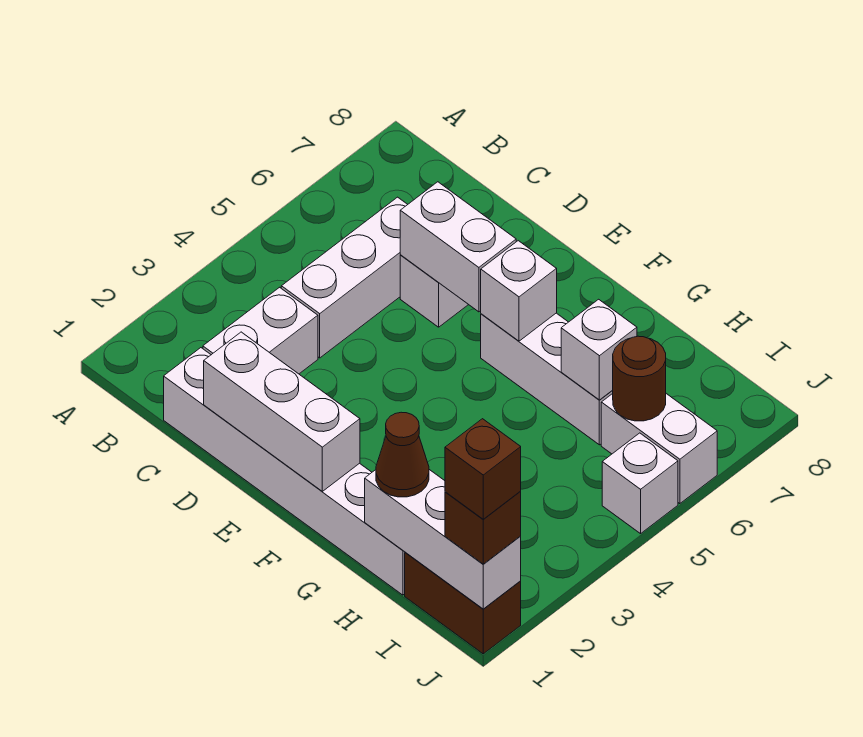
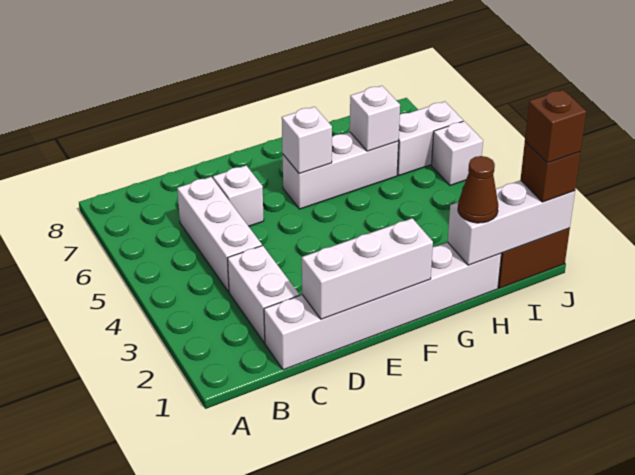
white 1x2 brick [400,182,516,312] -> none
brown 1x1 round brick [612,336,666,421] -> none

